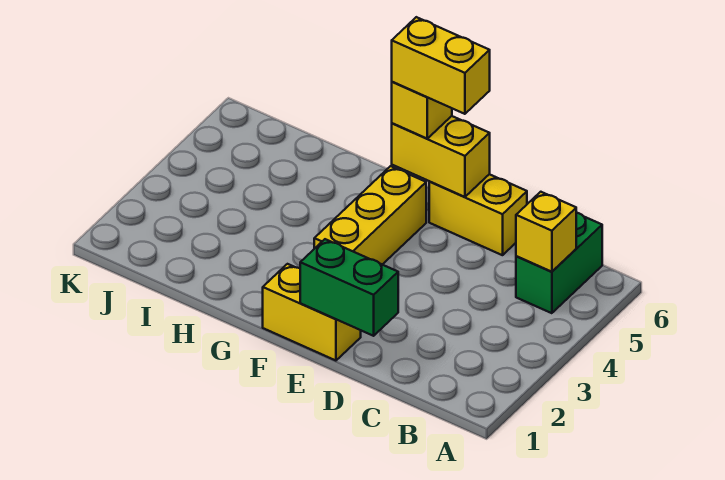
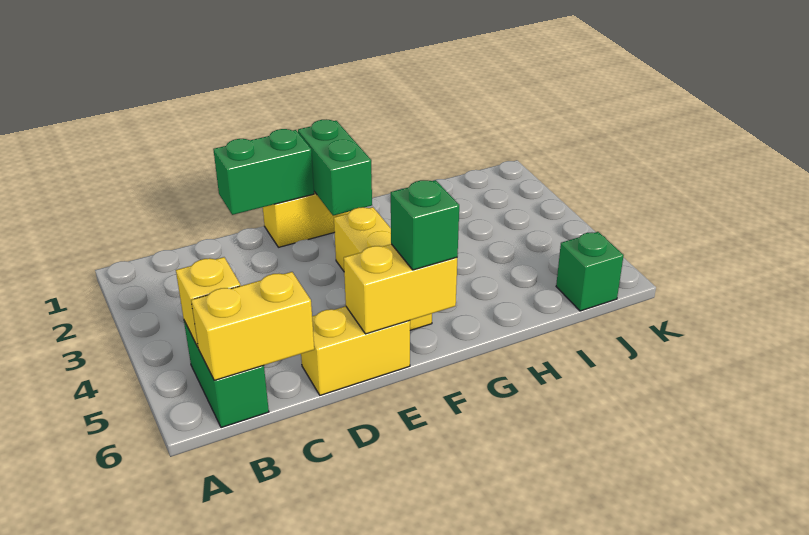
yellow 1x2 brick [392,17,490,114] -> yellow 1x2 brick moved to [191,272,314,380]
none -> green 1x2 brick [298,119,372,216]
yellow 1x1 brick [392,82,452,139] -> green 1x1 brick [391,180,459,270]
none -> green 1x1 brick [556,232,624,311]

